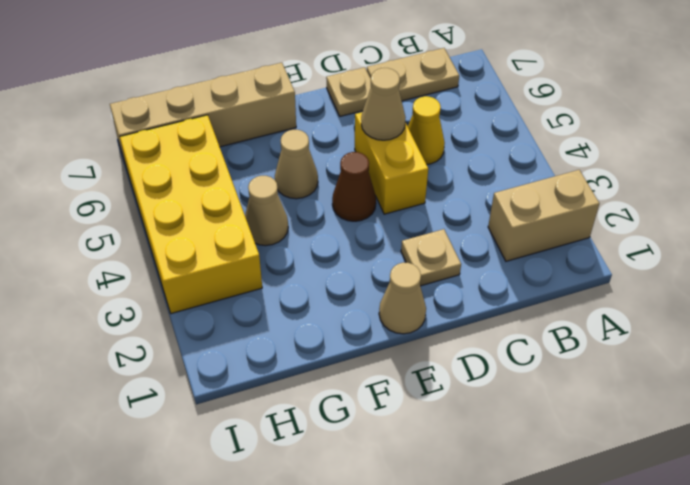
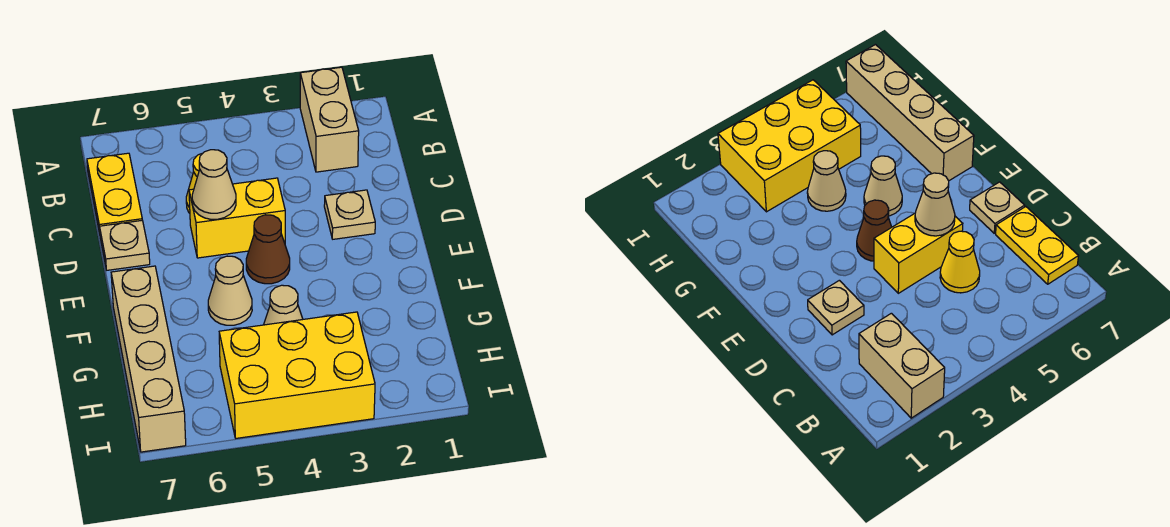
tan 1x2 plate [367,48,459,101] -> yellow 1x2 plate [87,153,142,233]
tan 1x1 cone [379,263,426,334] -> none
yellow 2x4 brick [120,115,262,314] -> yellow 2x3 brick [219,312,375,438]

